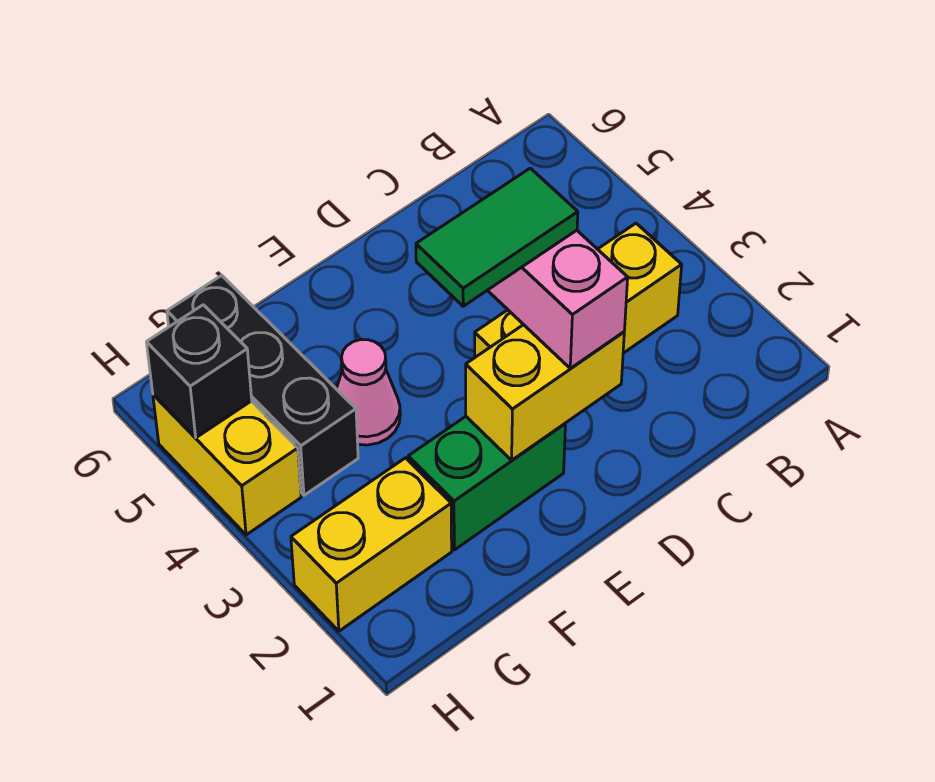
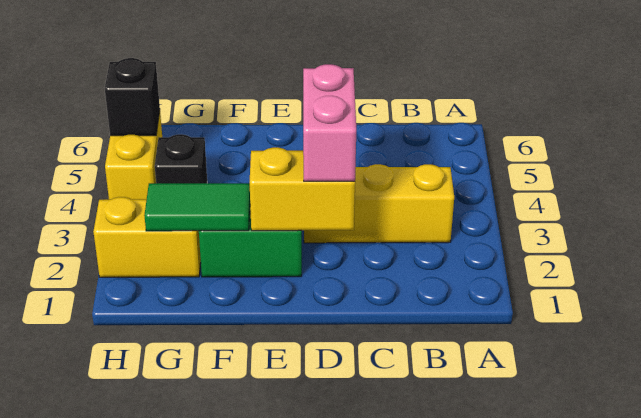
green 1x2 tile [416,168,578,306] -> green 1x2 tile moved to [144,183,250,231]
pink 1x1 cone [337,340,400,445] -> none
black 1x3 brick [167,275,358,495] -> black 1x1 brick [155,134,207,183]

